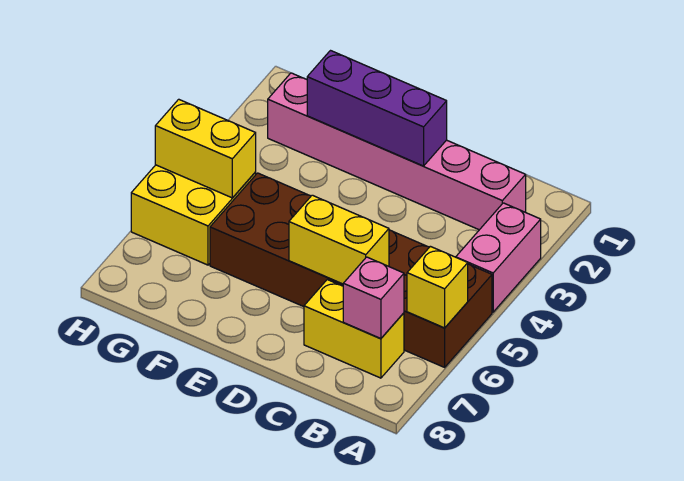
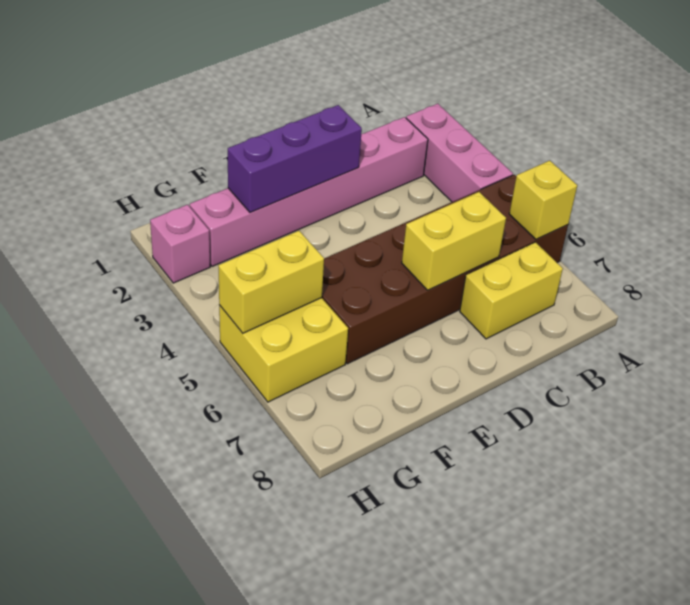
pink 1x2 brick [456,203,541,312] -> pink 1x3 brick [406,104,513,202]
pink 1x1 brick [343,257,404,338] -> pink 1x1 brick moved to [150,205,210,283]

